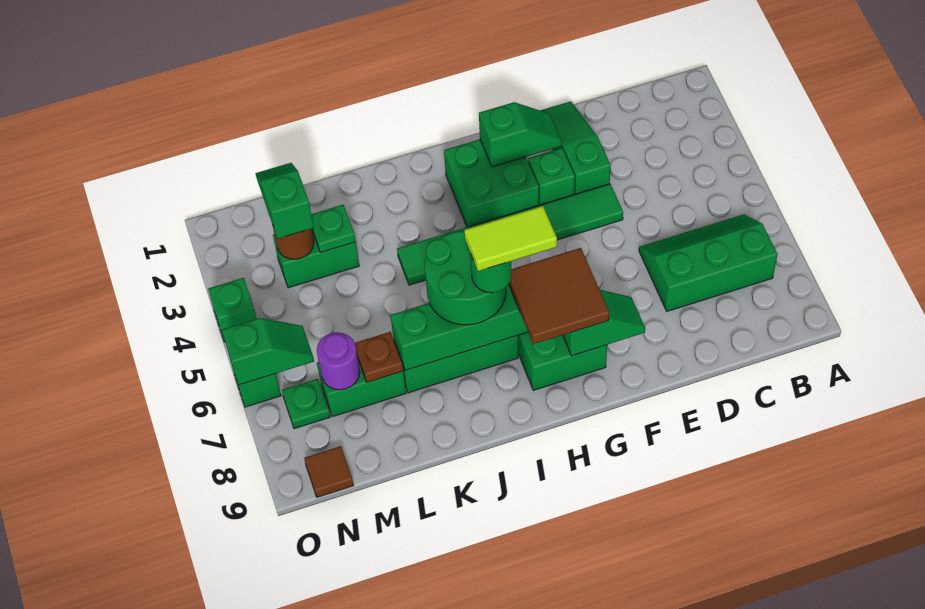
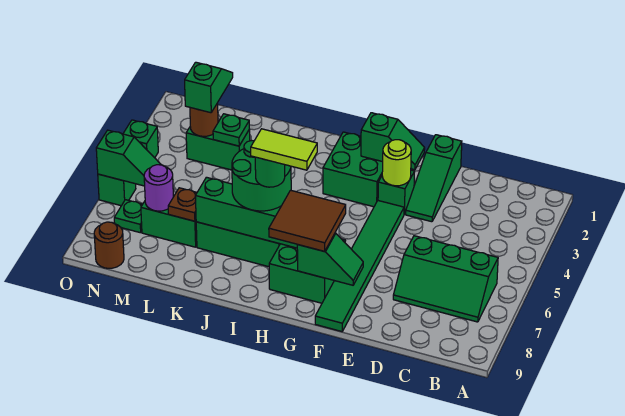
green 2x3 slope [639,214,778,311] -> green 2x3 slope turned to [393,236,498,322]
green 1x3 slope [540,101,611,194] -> green 1x3 slope turned to [406,135,462,222]
green 1x6 tile [397,184,623,285] -> green 1x6 tile turned to [315,201,404,332]
none -> lime 1x1 round brick [382,140,411,186]
brown 1x1 tile [304,446,354,497] -> brown 1x1 round brick [94,222,124,268]

